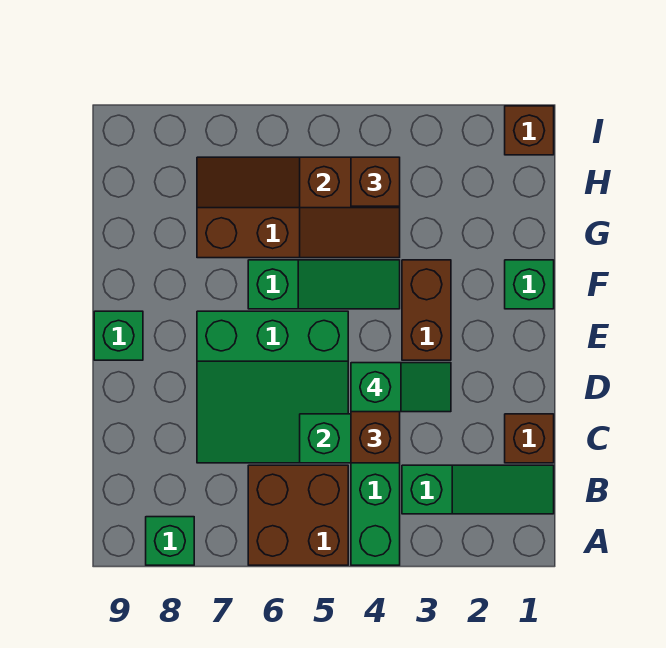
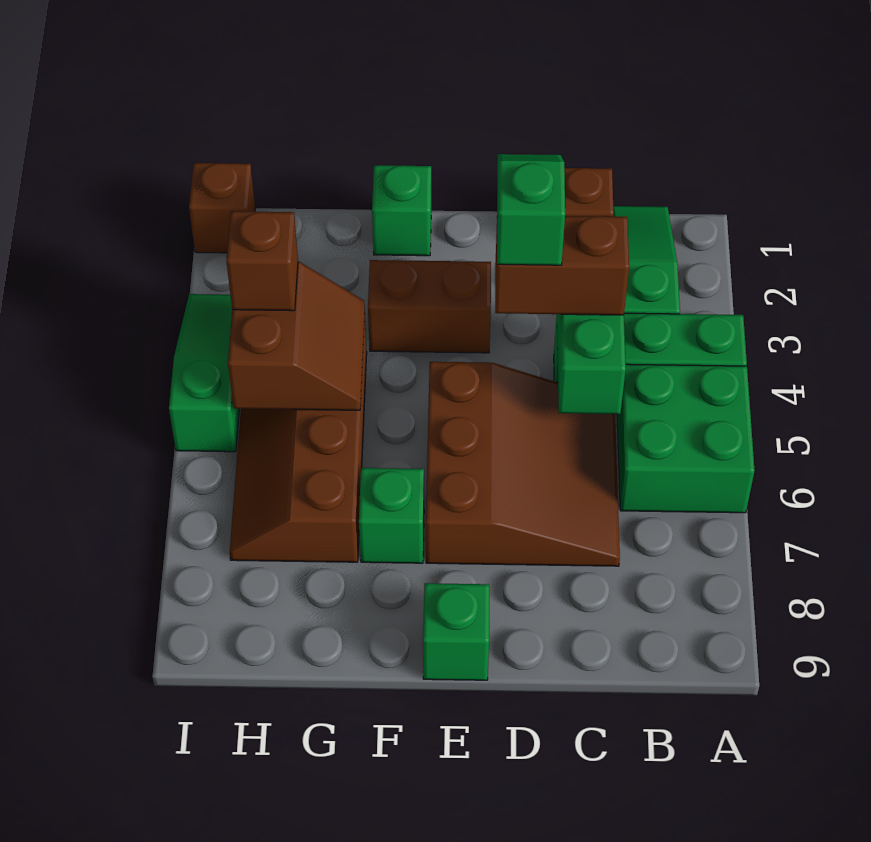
brown 2x2 brick [248,465,348,565] -> green 2x2 brick [617,364,755,513]
green 1x1 brick [146,517,194,565] -> green 1x1 brick moved to [359,468,424,563]
green 3x3 slope [197,311,348,463] -> brown 3x3 slope [426,362,620,566]
green 1x3 slope [248,260,400,309] -> green 1x3 slope moved to [169,294,239,452]

